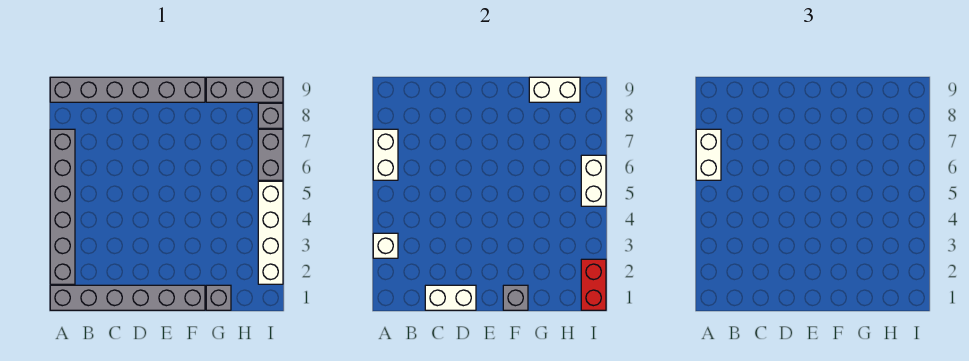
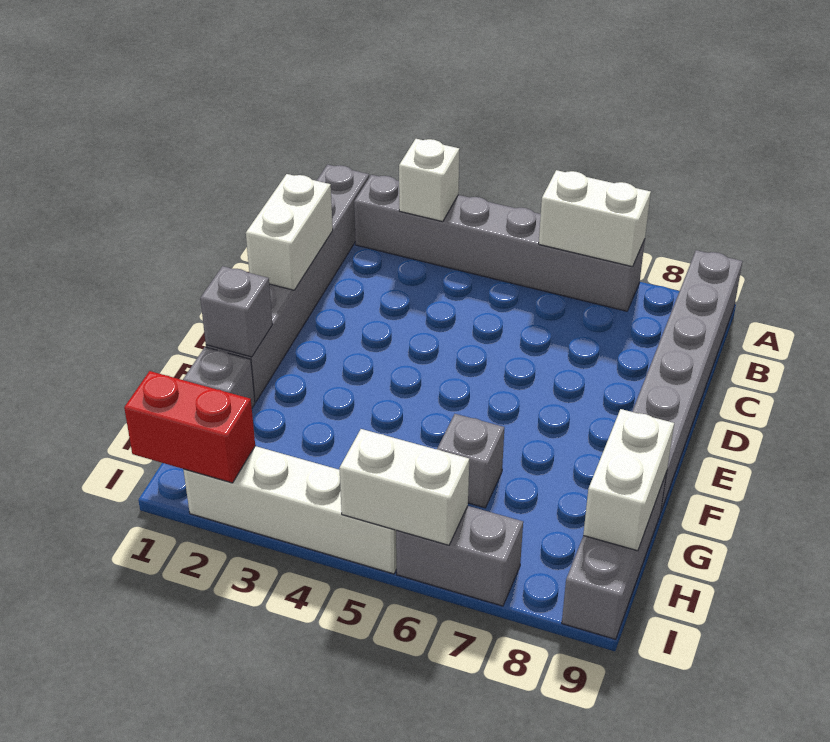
white 1x2 brick [696,129,721,180] -> none
grey 1x1 brick [258,103,283,128] -> grey 1x1 brick moved to [437,414,504,508]

